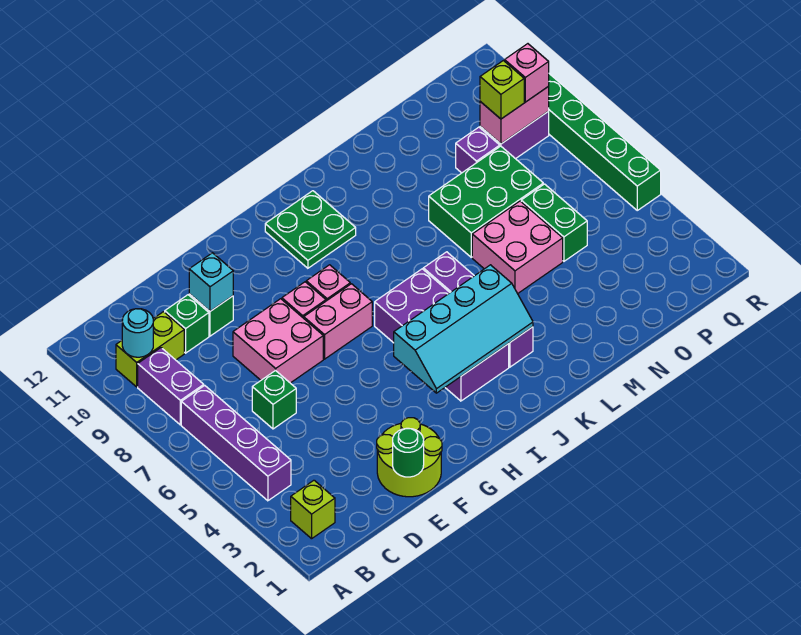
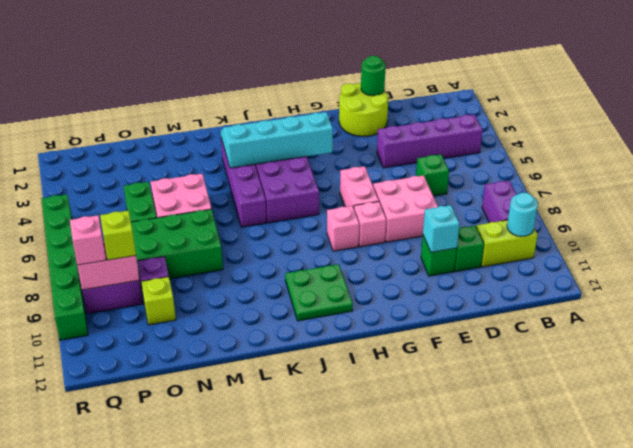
lime 1x1 brick [291,480,335,539] -> lime 1x1 brick moved to [141,277,176,325]
purple 1x4 brick [181,385,291,501] -> purple 1x4 brick turned to [377,115,483,168]
pink 1x2 brick [304,284,372,359] -> pink 1x2 brick turned to [340,166,379,208]

